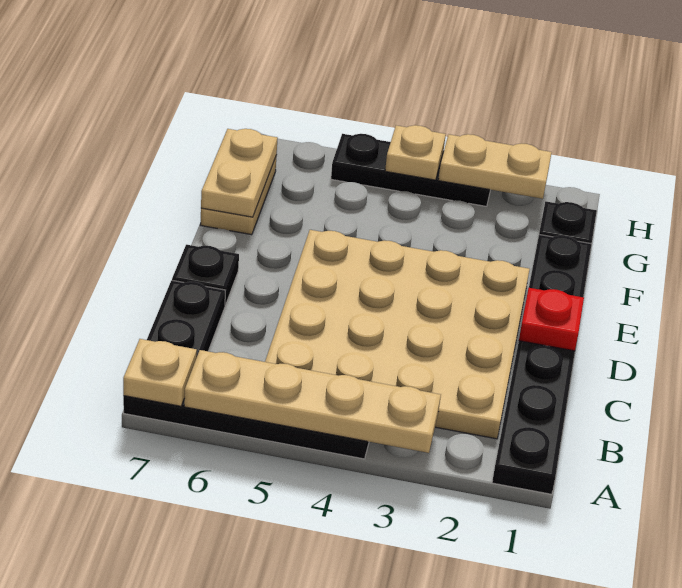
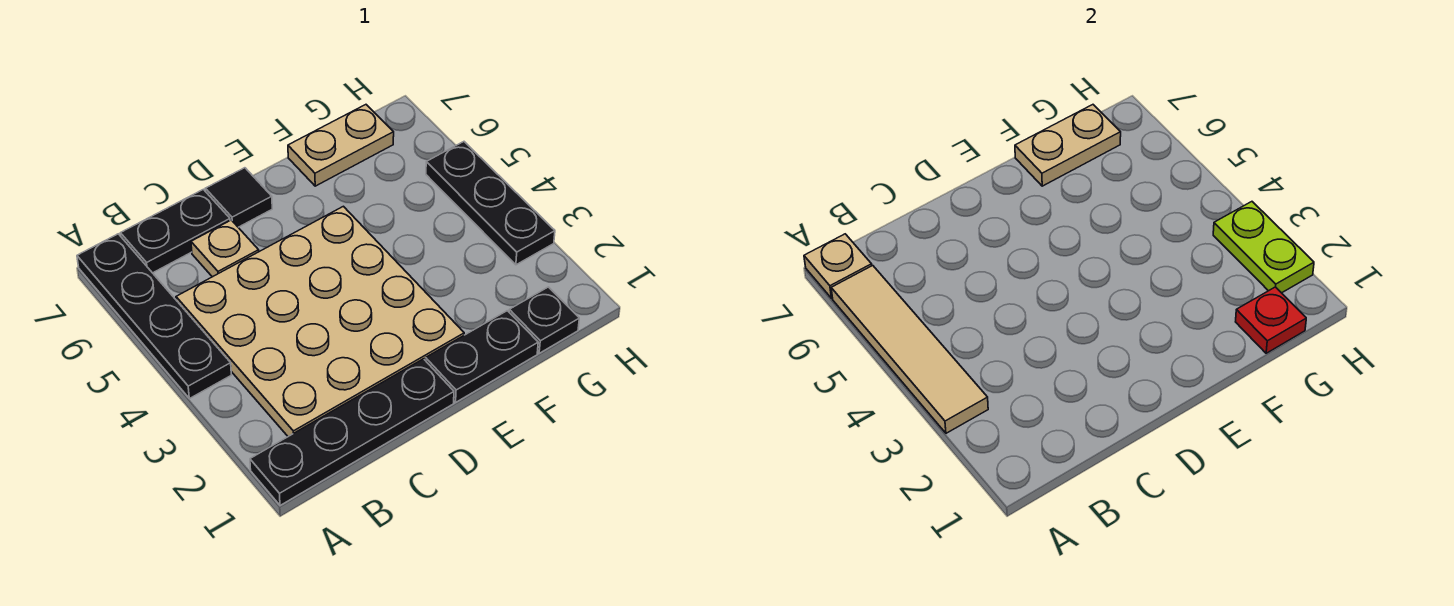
tan 1x4 plate [184,350,441,453] -> tan 1x4 tile [831,266,988,433]
red 1x1 plate [519,288,584,351] -> red 1x1 plate moved to [1236,287,1306,353]
black 1x1 plate [172,245,239,305] -> black 1x1 tile [205,168,272,227]
tan 1x2 plate [438,134,552,199] -> lime 1x2 plate [1213,202,1314,293]
tan 1x1 plate [385,125,446,180] -> tan 1x1 plate moved to [191,220,259,277]

